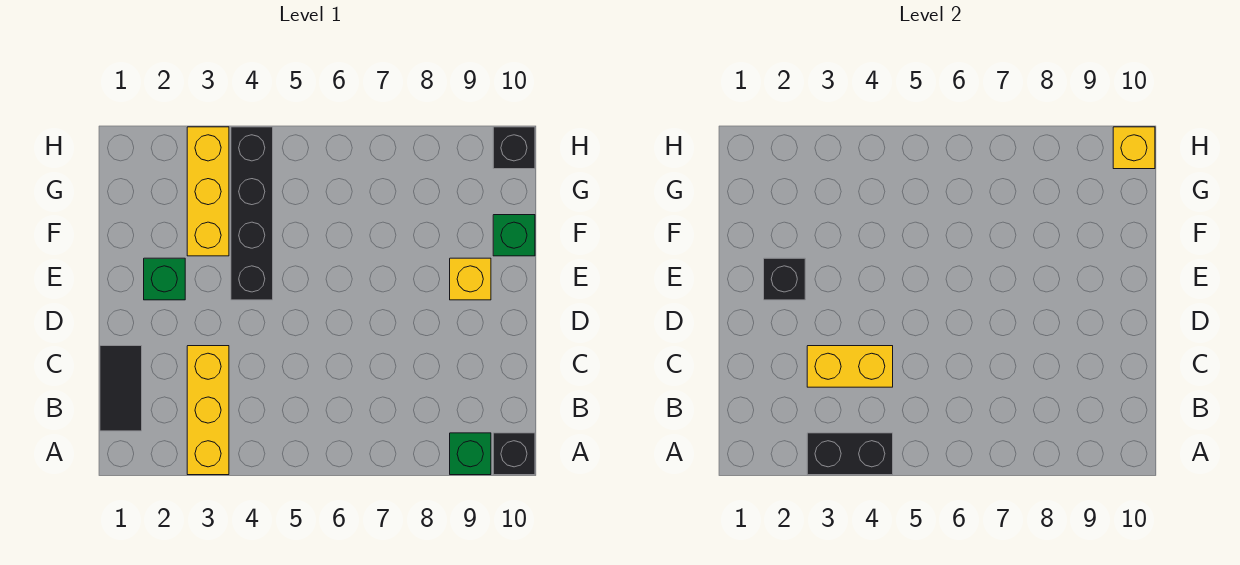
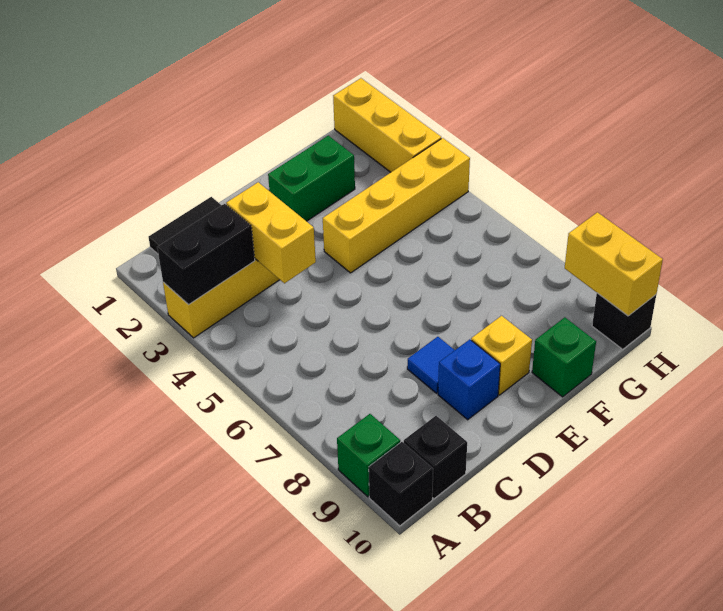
black 1x2 brick [807,433,893,475] -> black 1x2 brick turned to [157,204,255,305]
none -> blue 1x1 tile [407,337,455,393]
none -> blue 1x1 brick [438,339,500,420]
green 1x1 brick [144,258,185,300] -> green 1x2 brick [268,136,355,221]
black 1x1 brick [764,258,805,300] -> black 1x1 brick moved to [404,416,467,499]
black 1x4 brick [231,127,273,300] -> yellow 1x4 brick [323,138,470,273]
yellow 1x3 brick [187,127,229,256] -> yellow 1x3 brick turned to [333,78,441,172]
yellow 1x1 brick [1113,127,1155,169] -> yellow 1x2 brick [565,212,663,316]

